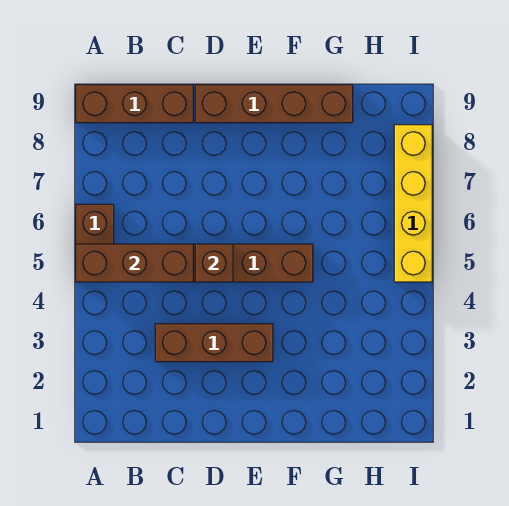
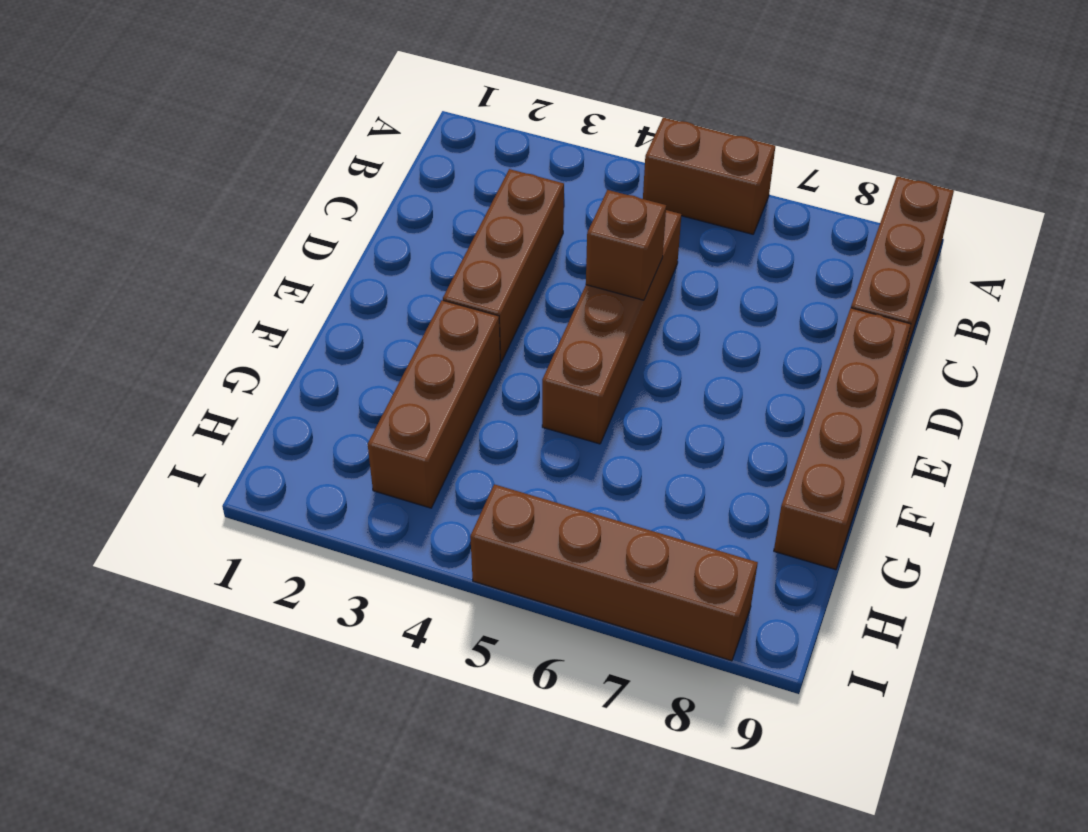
brown 1x3 brick [76,244,193,282] -> brown 1x3 brick moved to [368,300,500,508]
yellow 1x4 brick [394,125,432,282] -> brown 1x4 brick [470,484,758,661]

